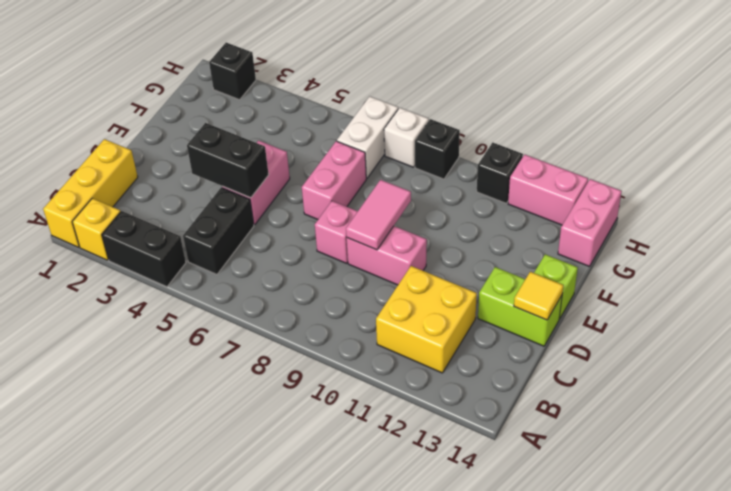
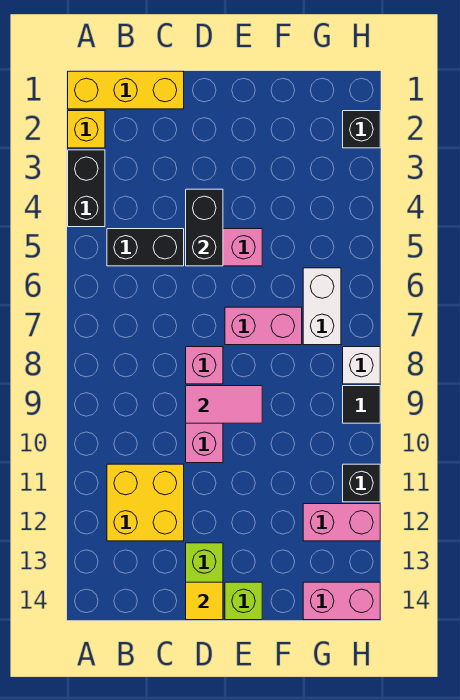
white 1x2 brick [337,96,398,178] -> white 1x2 brick turned to [303,268,341,345]
black 1x1 brick [415,119,460,179] -> black 1x1 tile [343,386,380,423]
pink 1x2 brick [508,154,588,225] -> pink 1x2 brick turned to [303,504,380,541]

